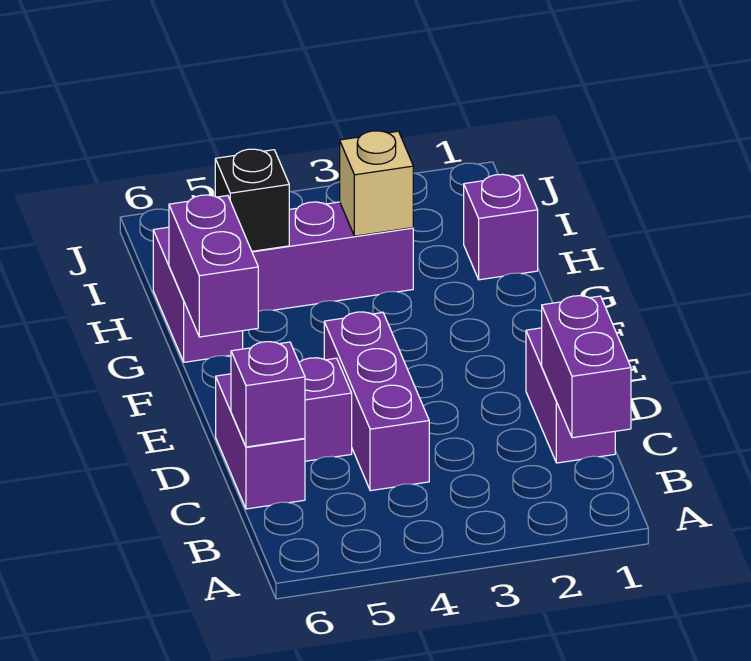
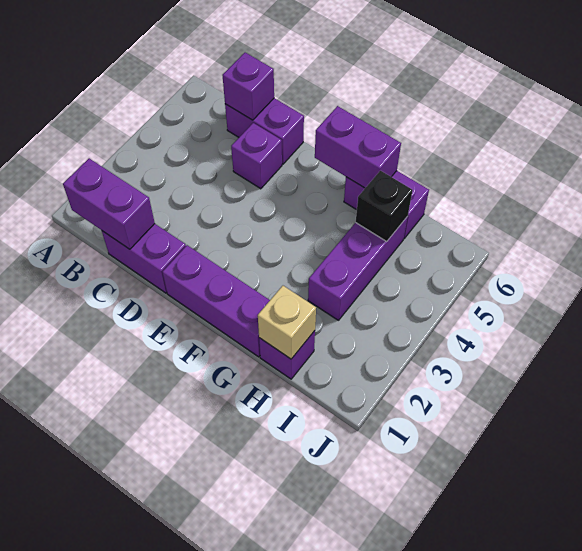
purple 1x3 brick [324,312,429,491] -> purple 1x3 brick moved to [162,245,270,357]
tan 1x1 brick [340,131,413,236] -> tan 1x1 brick moved to [258,286,316,359]

